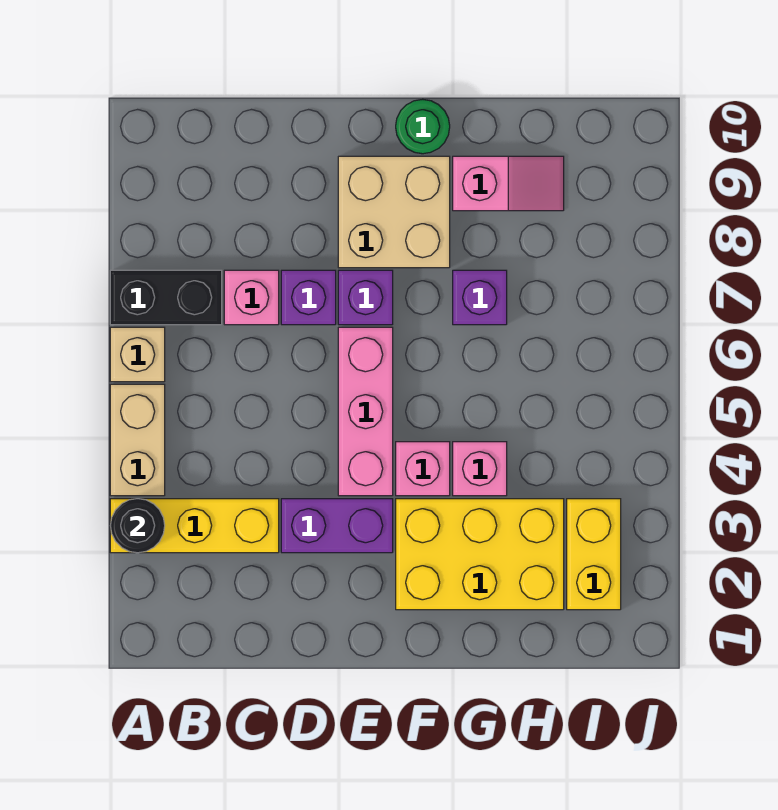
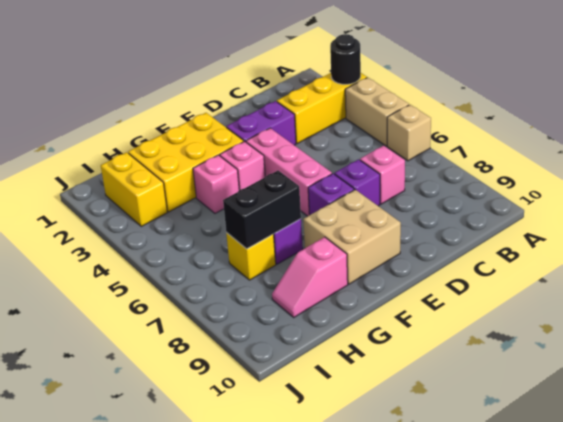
black 1x2 brick [110,270,222,325] -> black 1x2 brick moved to [223,171,301,249]
green 1x1 round brick [396,99,450,154] -> none
none -> yellow 1x1 brick [226,233,276,280]

